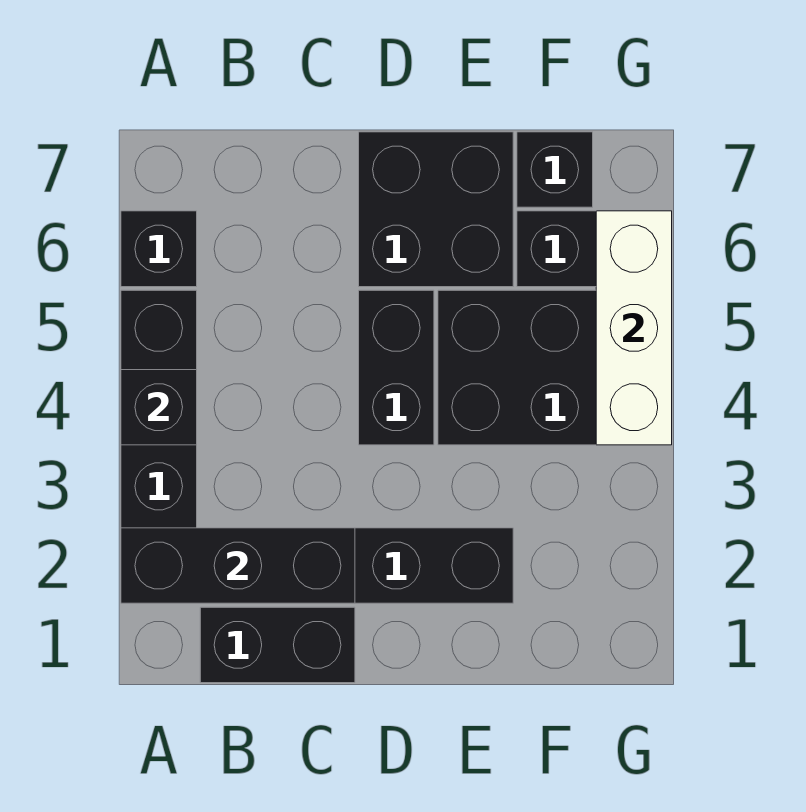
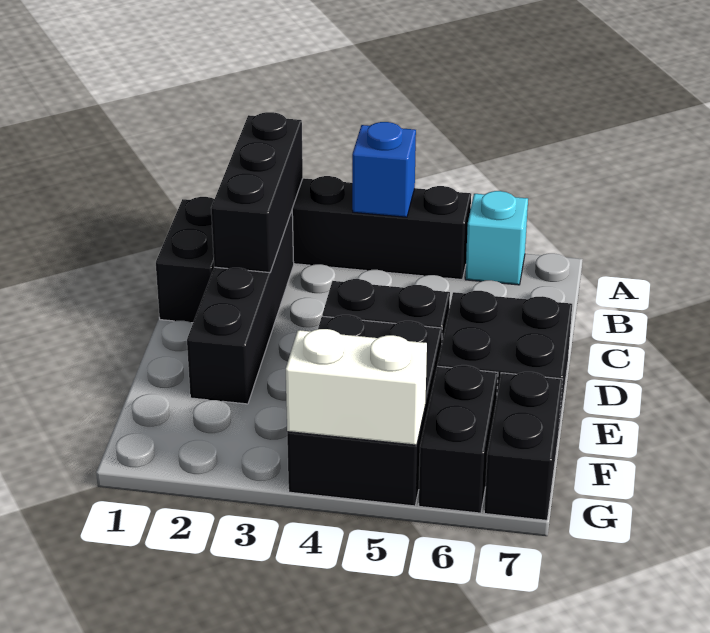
black 1x1 brick [121,370,197,445] -> blue 1x1 brick [352,122,416,217]
black 1x1 brick [121,211,197,287] -> cyan 1x1 brick [465,191,528,285]
black 1x1 brick [517,132,593,207] -> black 1x2 brick [484,372,563,520]
white 1x3 brick [596,211,672,445] -> white 1x2 brick [286,329,427,445]

